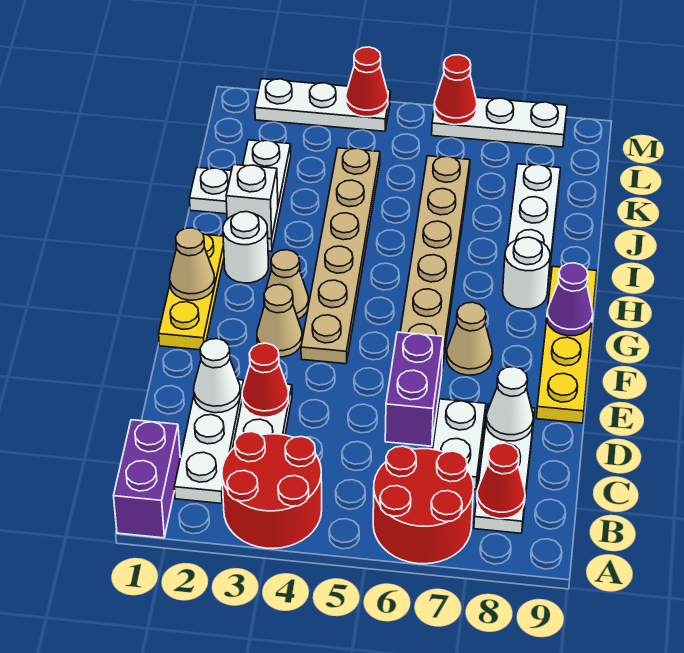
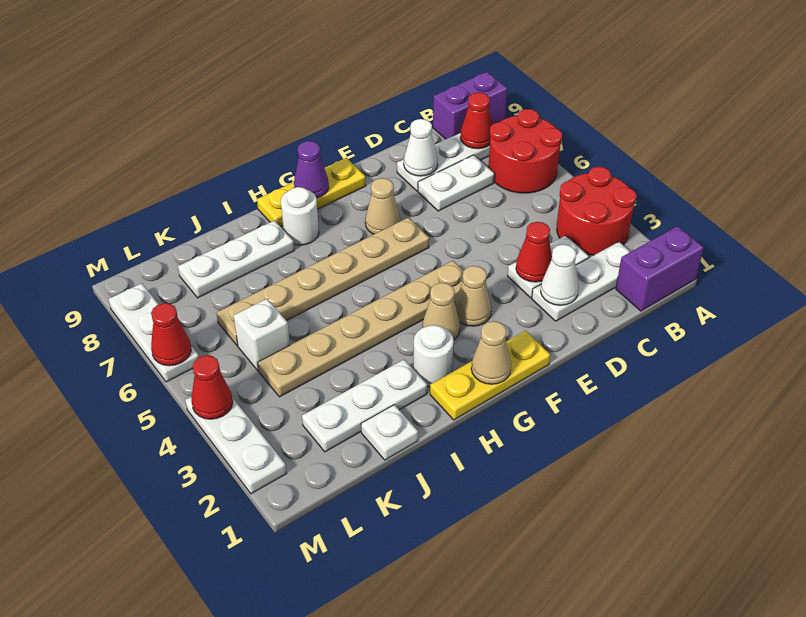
purple 1x2 brick [385,332,443,446] -> purple 1x2 brick moved to [433,72,507,139]
yellow 1x4 plate [536,267,597,423] -> yellow 1x3 plate [257,158,366,227]
white 1x1 brick [226,164,278,239] -> white 1x1 brick moved to [234,299,290,371]

